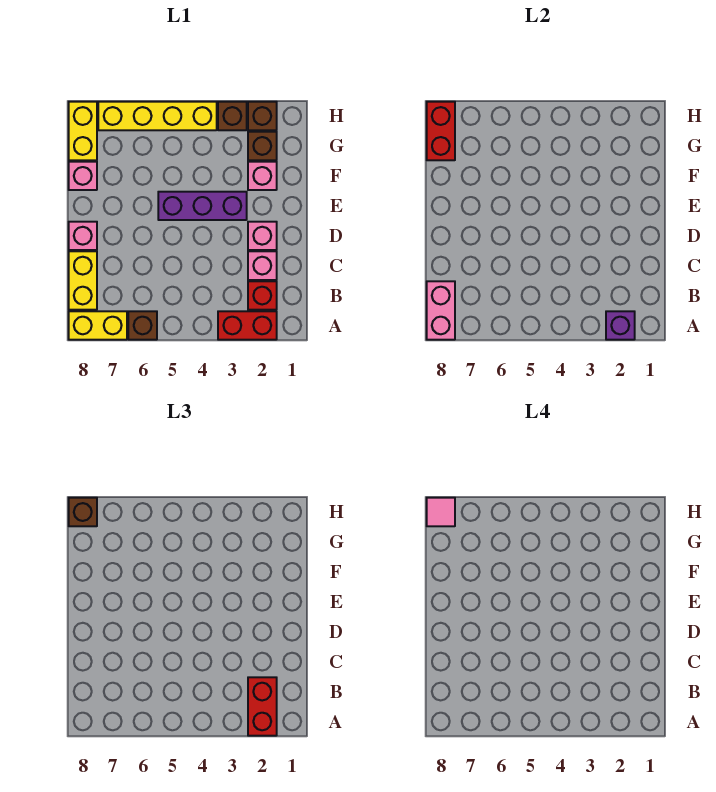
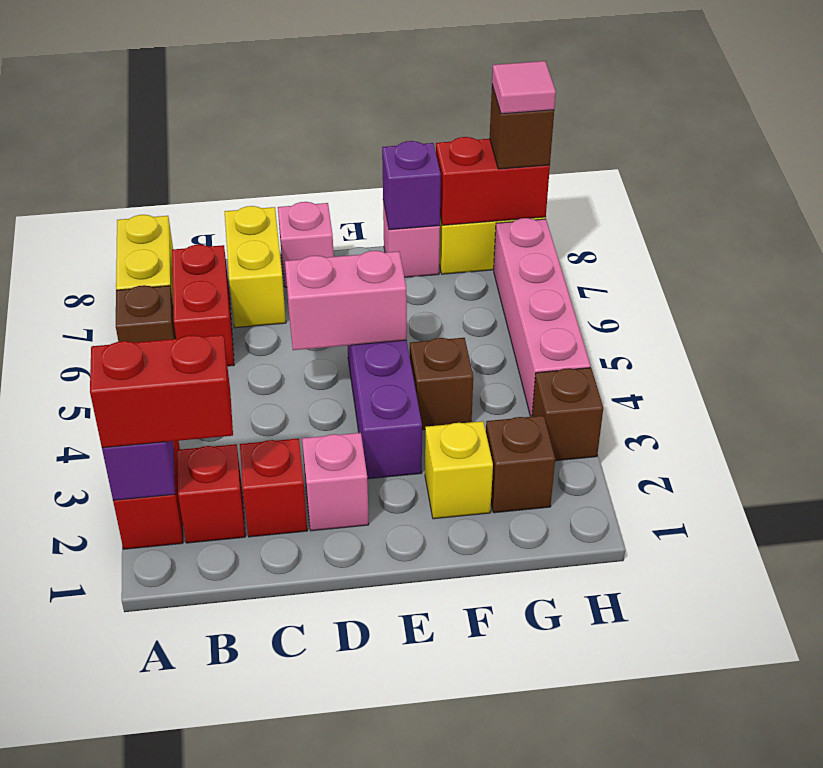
pink 1x2 brick [427,281,455,340] -> pink 1x2 brick moved to [285,251,407,350]
none -> red 1x2 brick [172,245,234,366]
yellow 1x2 brick [69,251,97,310] -> yellow 1x2 brick turned to [225,206,286,328]
pink 1x1 brick [248,251,277,280] -> red 1x1 brick [240,438,307,537]
pink 1x1 brick [248,162,277,190] -> yellow 1x1 brick [425,421,493,519]
none -> purple 1x1 brick [382,141,441,230]
brown 1x1 brick [248,102,277,130] -> brown 1x1 brick moved to [410,338,473,430]
yellow 1x4 brick [98,102,217,130] -> pink 1x4 brick [494,218,591,417]

